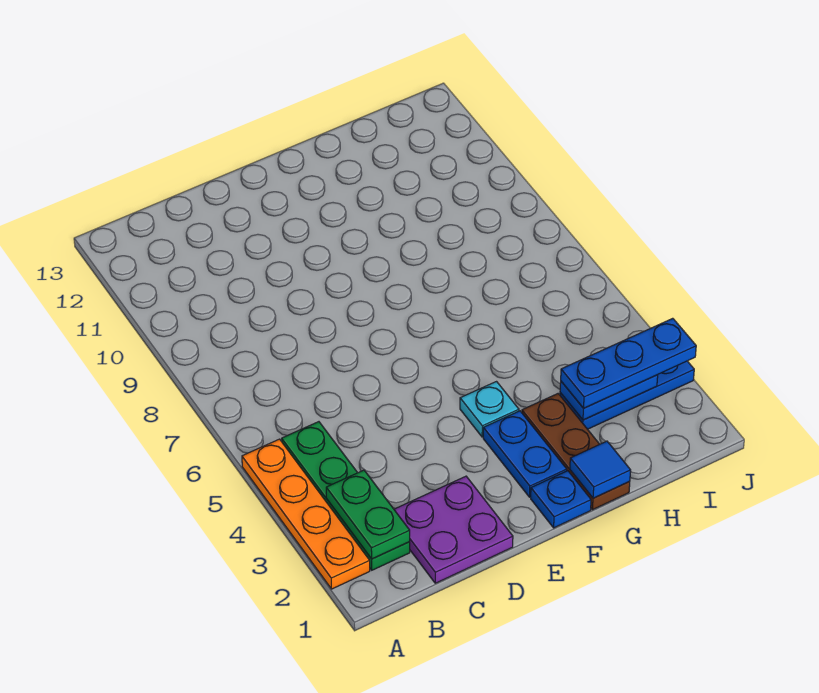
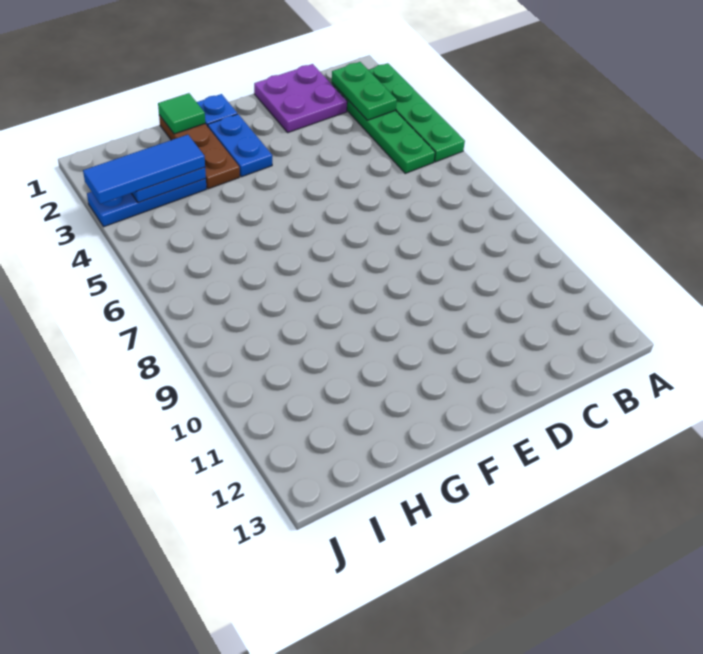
orange 1x4 plate [242,439,370,589] -> green 1x4 plate [369,63,465,162]
cyan 1x1 plate [460,382,519,437] -> none
blue 1x1 tile [570,441,631,498] -> green 1x1 tile [158,93,205,134]
blue 1x3 plate [561,318,696,408] -> blue 1x3 tile [83,135,205,204]

